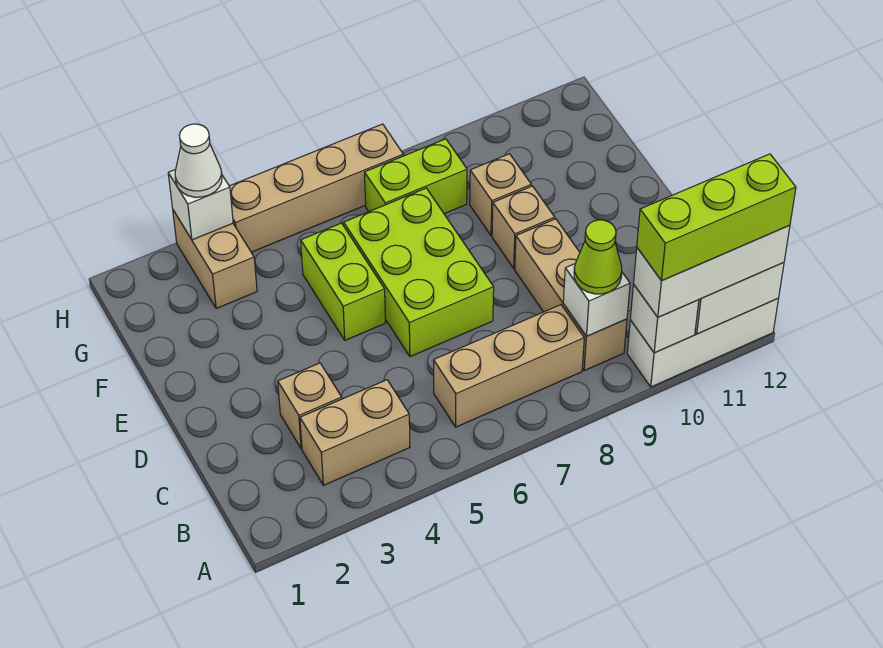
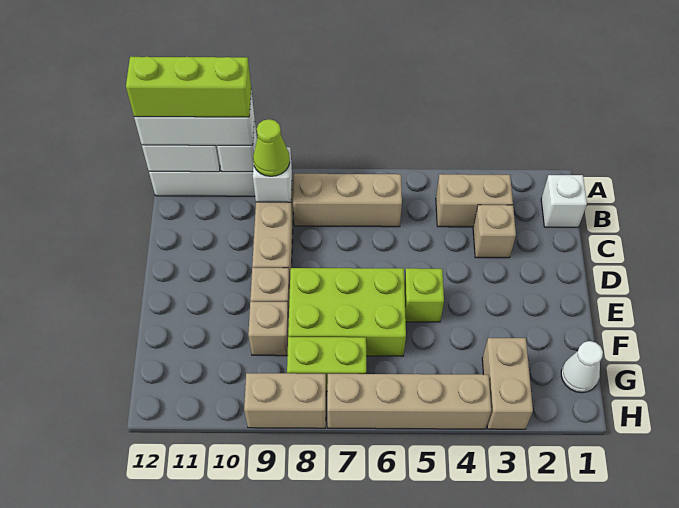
lime 2x3 brick [344,188,494,357] -> lime 2x3 brick turned to [288,268,406,356]
lime 1x2 brick [301,223,386,340] -> lime 1x1 brick [404,268,444,322]
white 1x1 brick [168,169,233,240] -> white 1x1 brick moved to [541,175,587,227]
white 1x1 cone [175,124,222,197] -> white 1x1 cone moved to [561,341,603,393]
none -> tan 1x2 brick [244,373,326,428]

